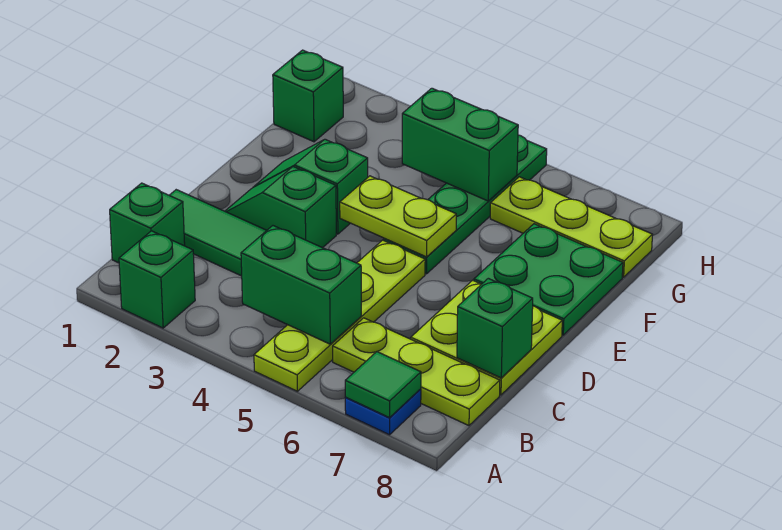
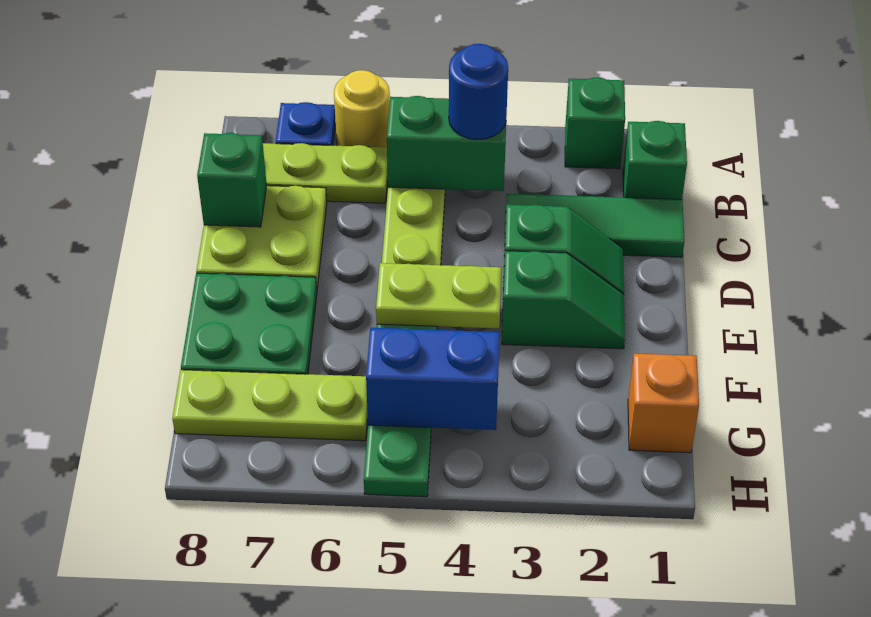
none -> yellow 1x1 round brick [334,70,390,147]
green 1x1 tile [345,352,421,418] -> none
none -> blue 1x1 round brick [449,44,508,140]
green 1x1 brick [273,50,343,142] -> orange 1x1 brick [628,353,699,453]
green 1x2 brick [402,88,518,201] -> blue 1x2 brick [366,328,500,430]

